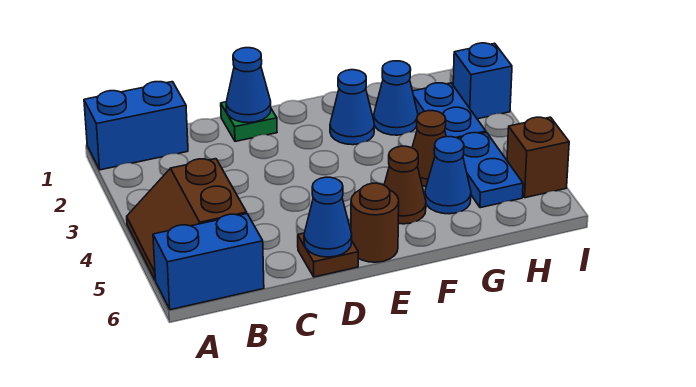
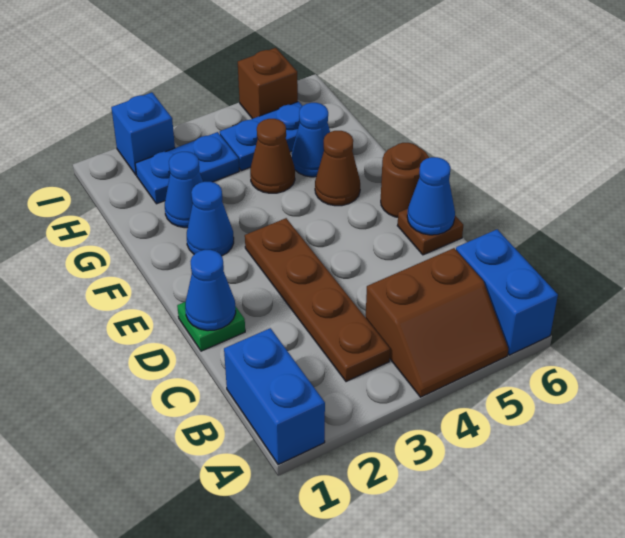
none -> brown 1x4 plate [245,218,390,382]

